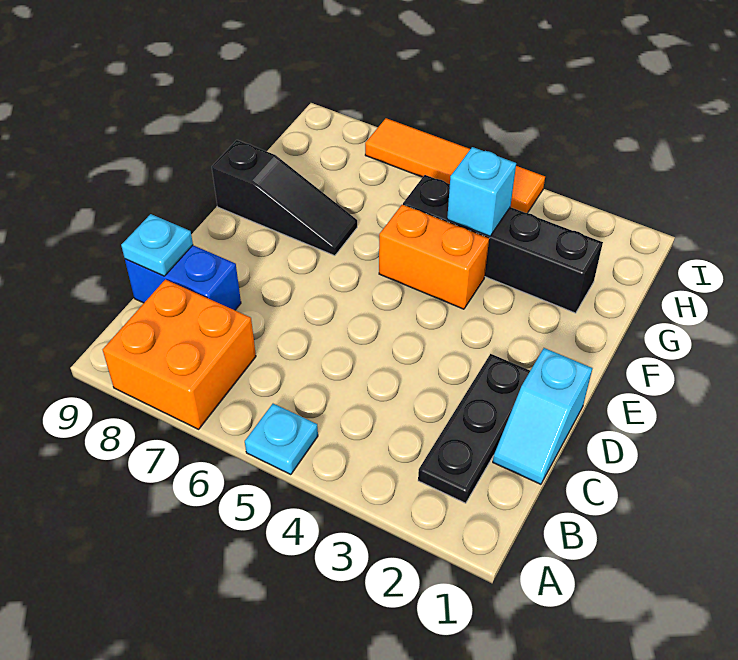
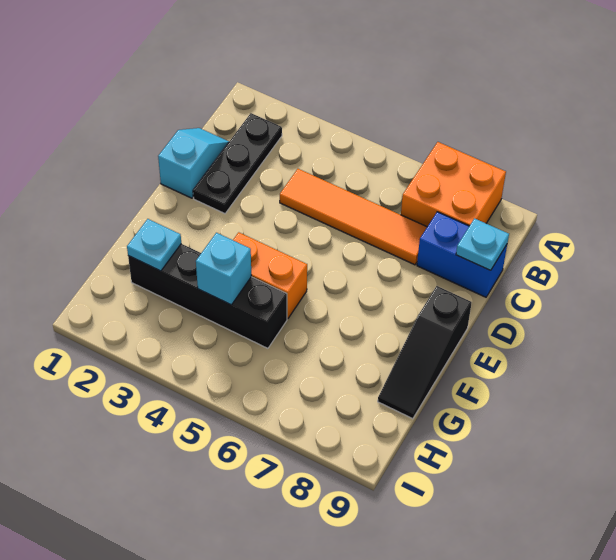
cyan 1x1 plate [245,404,318,475] -> cyan 1x1 plate moved to [127,219,181,271]
black 1x3 slope [212,140,357,256] -> black 1x3 slope turned to [378,286,472,419]
orange 1x4 tile [365,118,545,213] -> orange 1x4 tile moved to [280,169,427,265]

